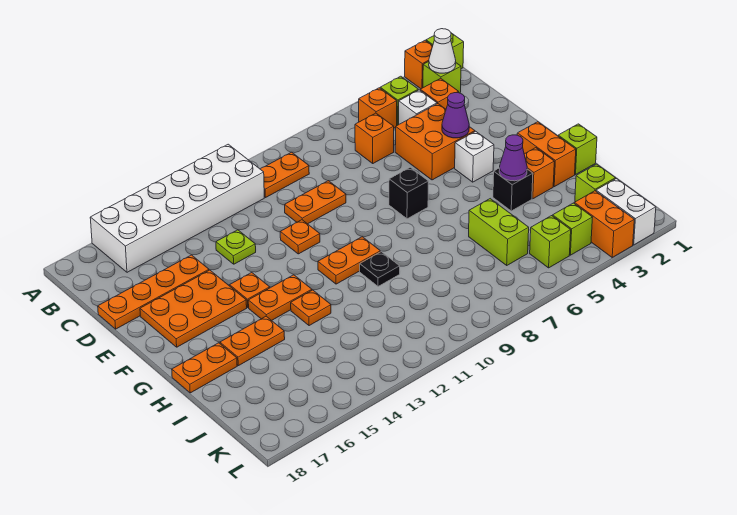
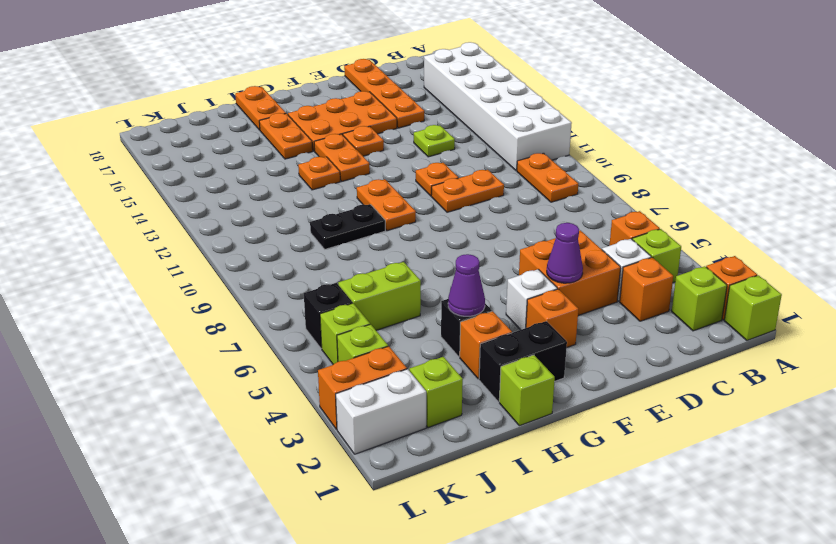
white 1x1 cone [429,29,456,73] -> none
orange 1x1 brick [355,113,394,163] -> orange 1x1 brick moved to [526,289,578,347]
orange 1x2 plate [285,181,346,224] -> orange 1x2 plate turned to [431,170,504,212]
orange 2x3 plate [140,270,247,347] -> orange 2x3 plate turned to [288,91,397,151]
black 1x1 brick [389,167,428,219] -> black 1x1 brick moved to [304,283,353,349]
orange 1x2 brick [517,122,576,187] -> black 1x2 brick [479,321,567,402]
black 1x1 plate [360,252,400,286] -> black 1x2 plate [310,204,385,249]

